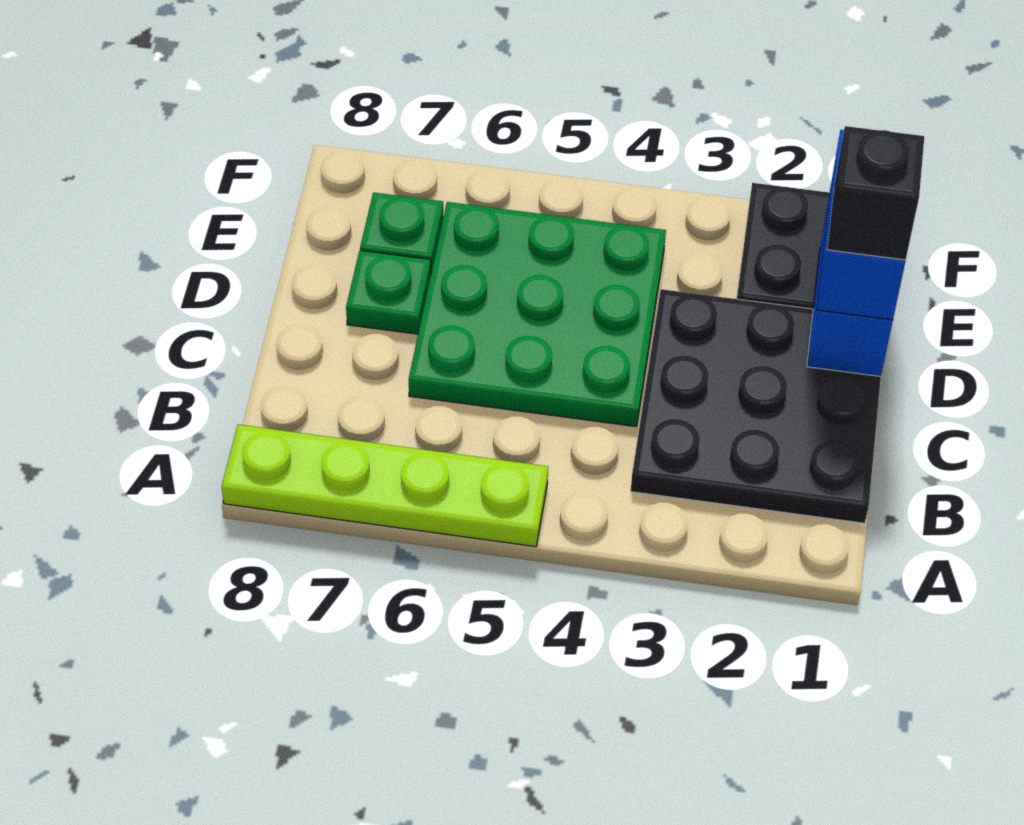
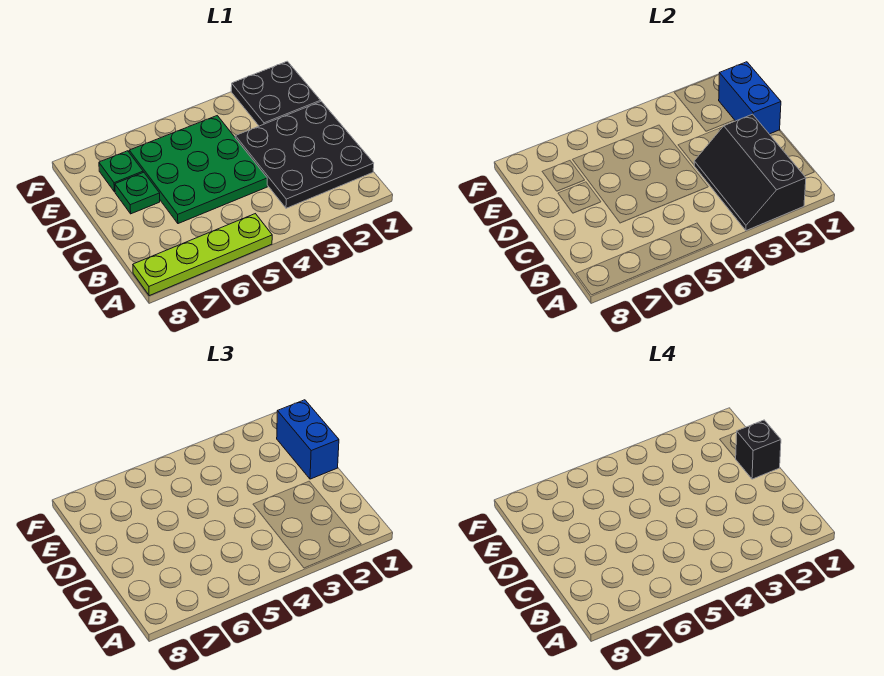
none -> black 2x3 slope [694,114,806,231]

